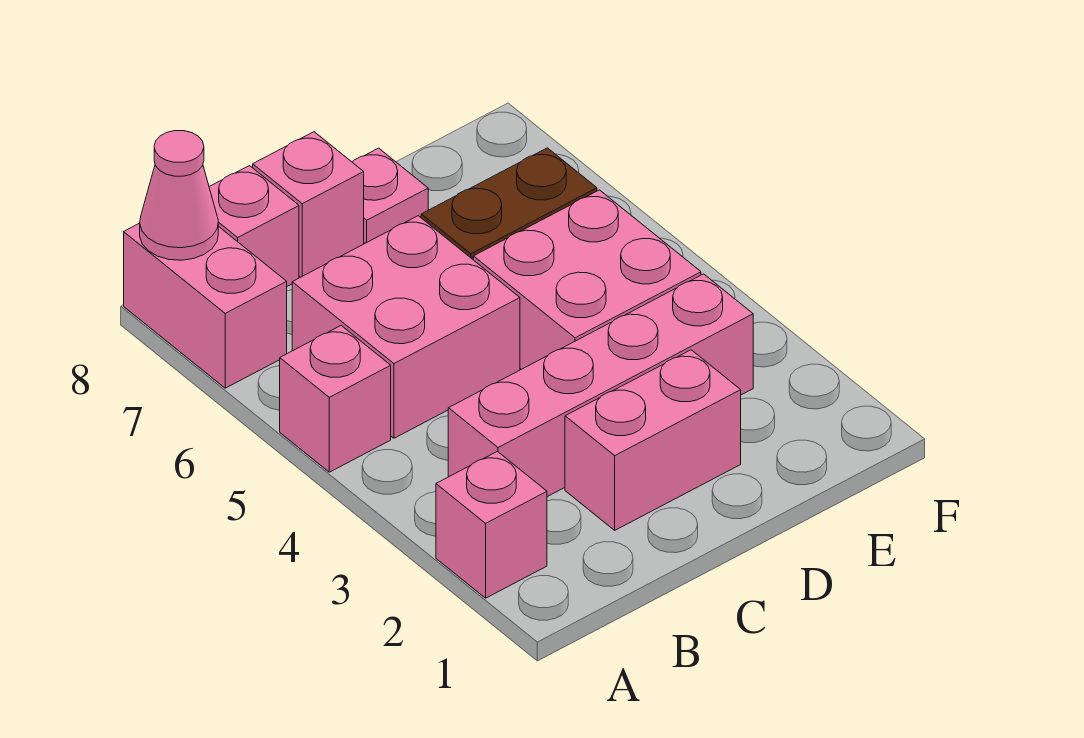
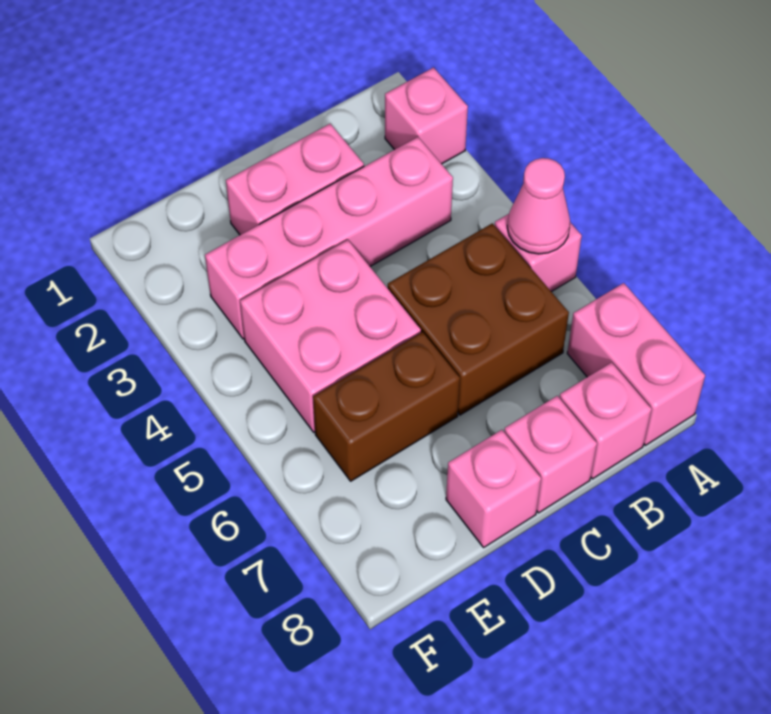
pink 1x1 cone [140,131,218,260] -> pink 1x1 cone moved to [507,158,570,254]
pink 2x2 brick [292,216,520,438] -> brown 2x2 brick [388,223,569,415]
pink 1x1 plate [352,148,428,243] -> pink 1x1 brick [446,430,541,547]

